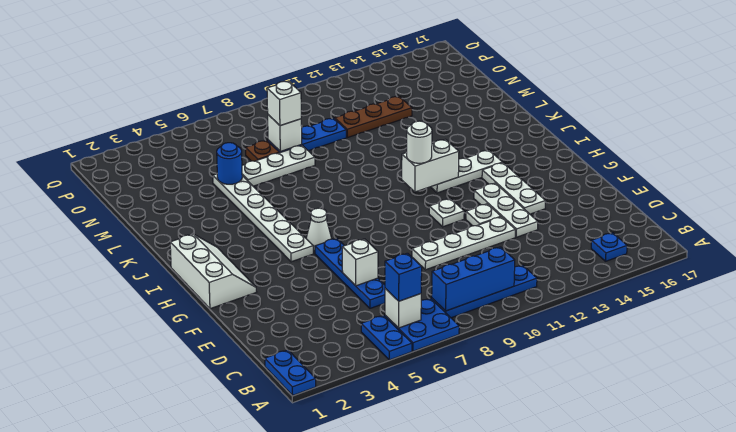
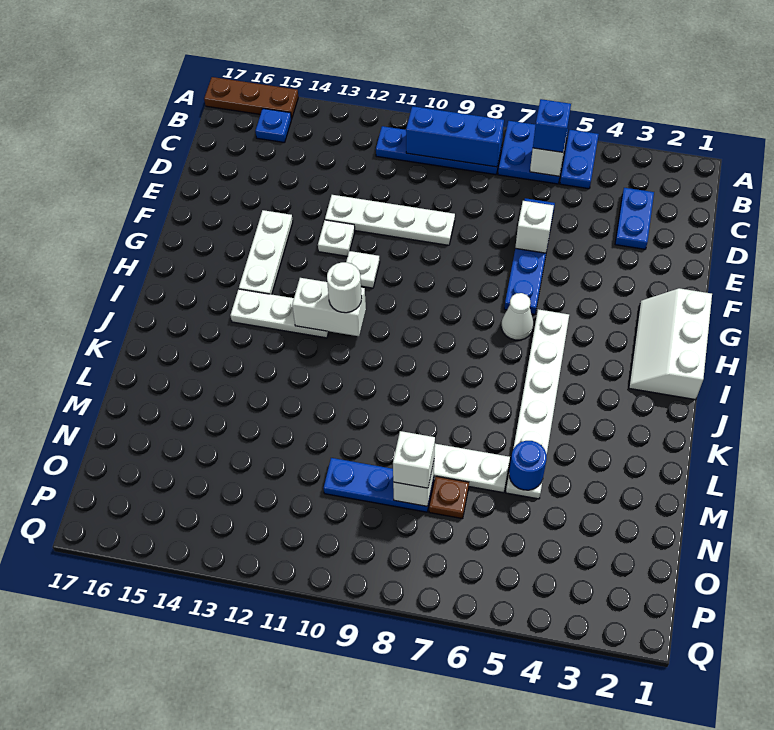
blue 1x2 plate [265,350,316,395] -> blue 1x2 plate moved to [615,188,654,249]
white 1x3 plate [474,183,538,237] -> none
brown 1x3 plate [335,96,412,138] -> brown 1x3 plate moved to [204,77,298,119]

